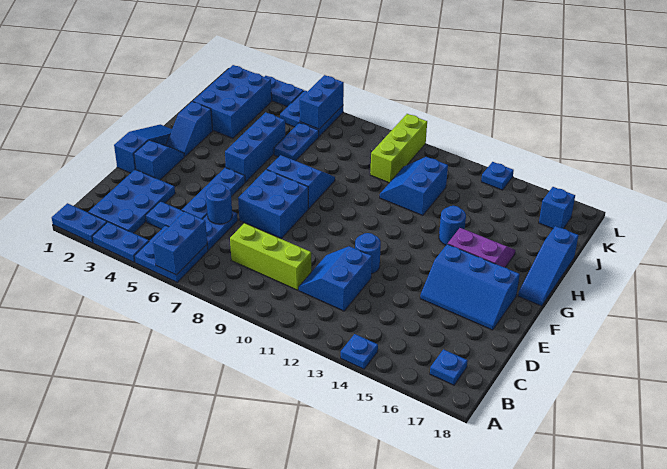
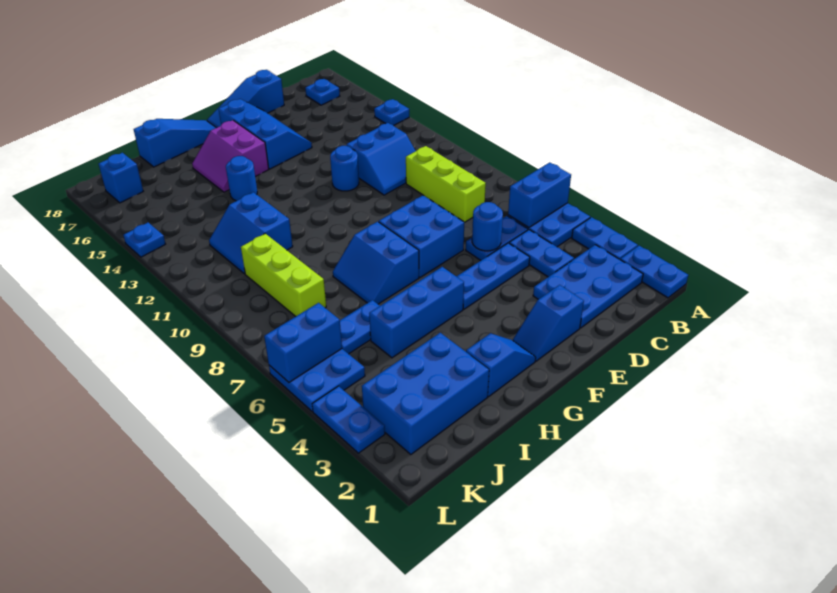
blue 1x3 slope [114,124,172,173] -> blue 1x3 slope moved to [207,70,284,128]
blue 2x2 slope [380,157,448,216] -> blue 2x2 slope turned to [209,192,293,274]
lime 1x3 brick [370,114,427,183] -> lime 1x3 brick turned to [241,234,326,317]

